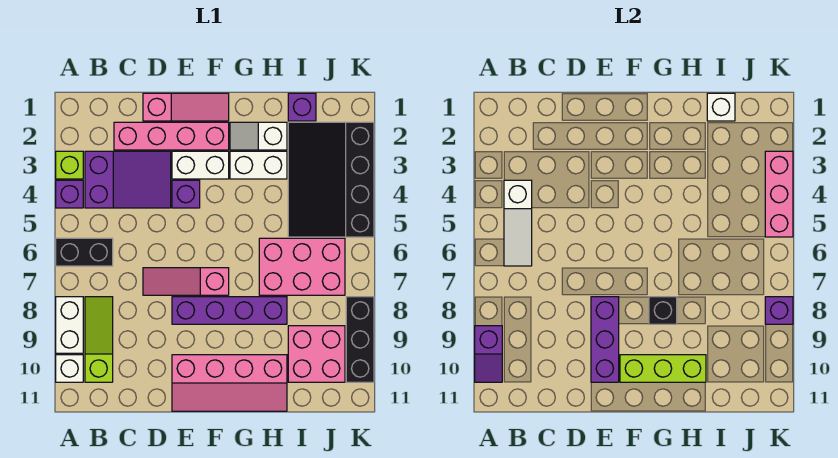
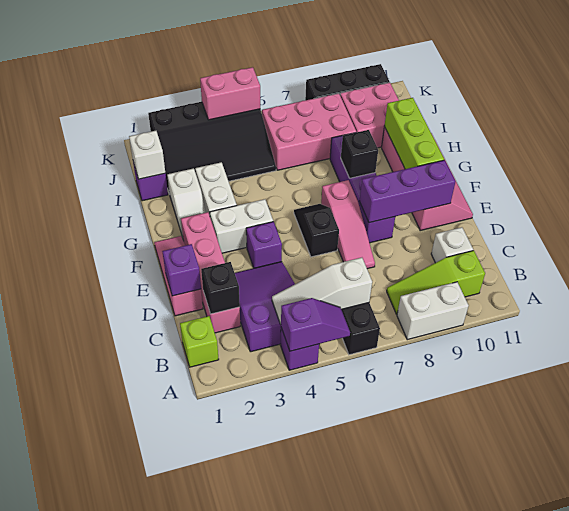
lime 1x1 brick [56,151,83,179] -> lime 1x1 brick moved to [180,316,219,367]
purple 1x2 slope [475,326,502,382] -> purple 1x2 slope moved to [281,298,350,351]
white 1x1 brick [56,355,83,382] -> white 1x1 brick moved to [431,227,473,263]
white 1x3 slope [504,180,532,266] -> white 1x3 slope turned to [272,258,372,324]
none -> black 1x1 brick [201,262,240,314]
white 1x2 brick [172,151,229,179] -> white 1x2 brick turned to [210,199,273,253]
none -> black 1x2 slope [294,204,339,257]
pink 2x3 brick [259,238,345,295] -> pink 2x3 brick turned to [262,93,356,170]
pink 1x3 brick [765,151,793,237] -> pink 1x2 brick [200,67,260,120]
purple 1x1 brick [765,297,793,324] -> purple 1x1 brick moved to [162,244,201,296]

